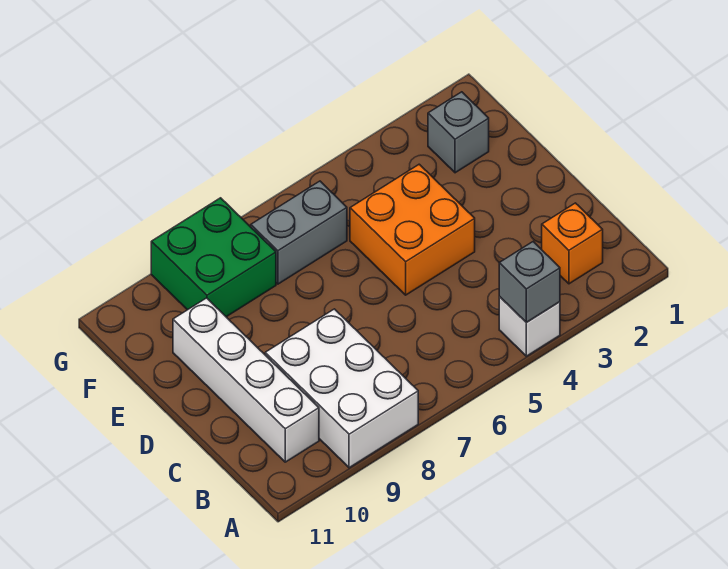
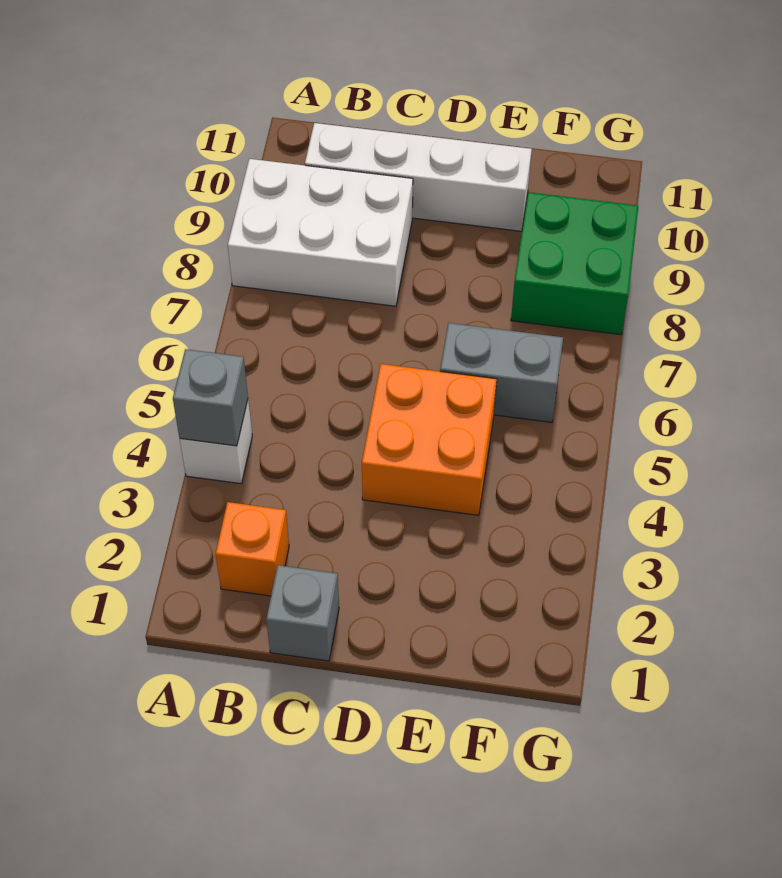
grey 1x1 brick [428,92,489,173] -> grey 1x1 brick moved to [266,565,339,661]
grey 1x2 brick [251,181,347,284] -> grey 1x2 brick turned to [440,323,563,422]

